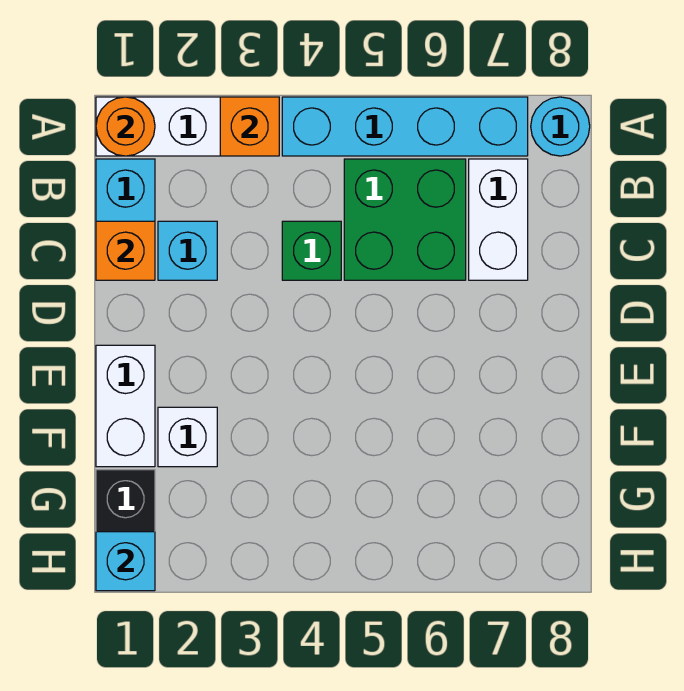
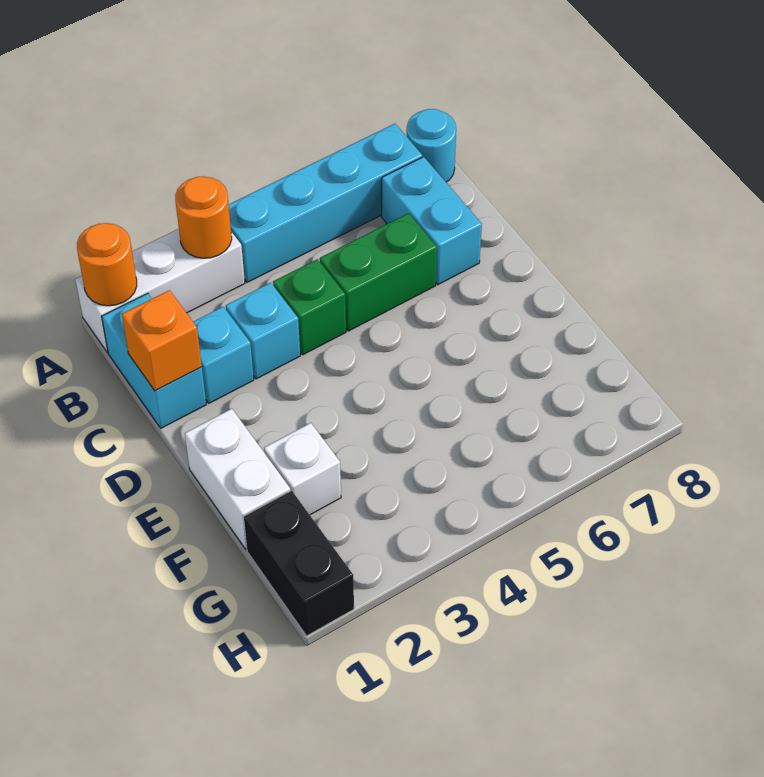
orange 1x1 brick [220,97,279,156] -> orange 1x1 round brick [175,176,232,258]
green 2x2 brick [344,159,466,280] -> green 1x2 brick [320,213,437,331]
white 1x2 brick [469,159,528,280] -> cyan 1x2 brick [382,157,482,285]
cyan 1x1 brick [96,532,155,591] -> cyan 1x1 brick moved to [226,283,300,379]

